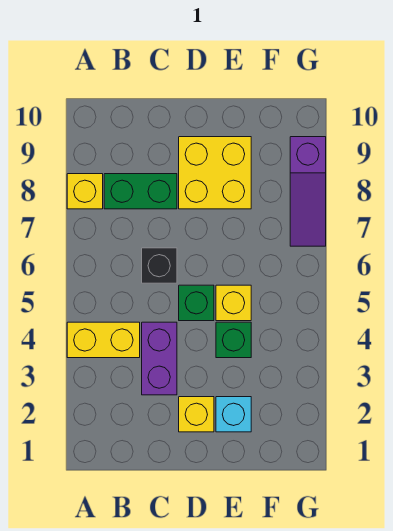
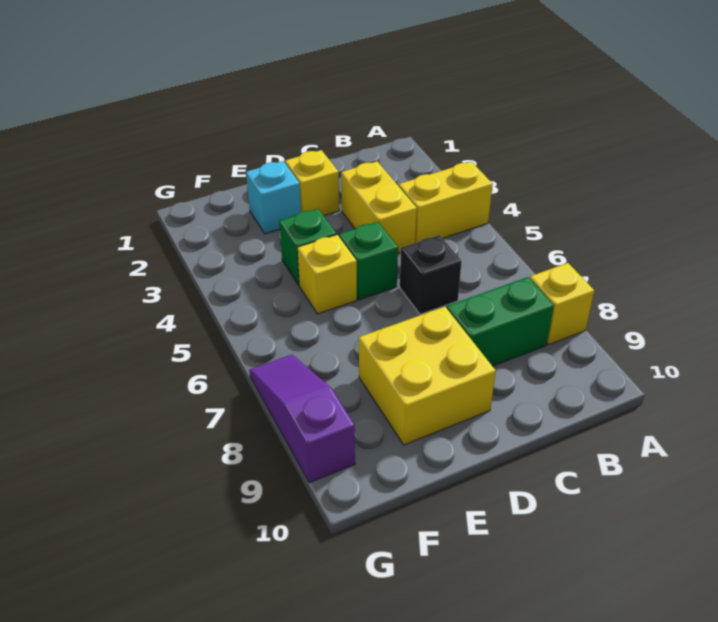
purple 1x2 brick [142,322,177,395] -> yellow 1x2 brick [341,161,417,253]

